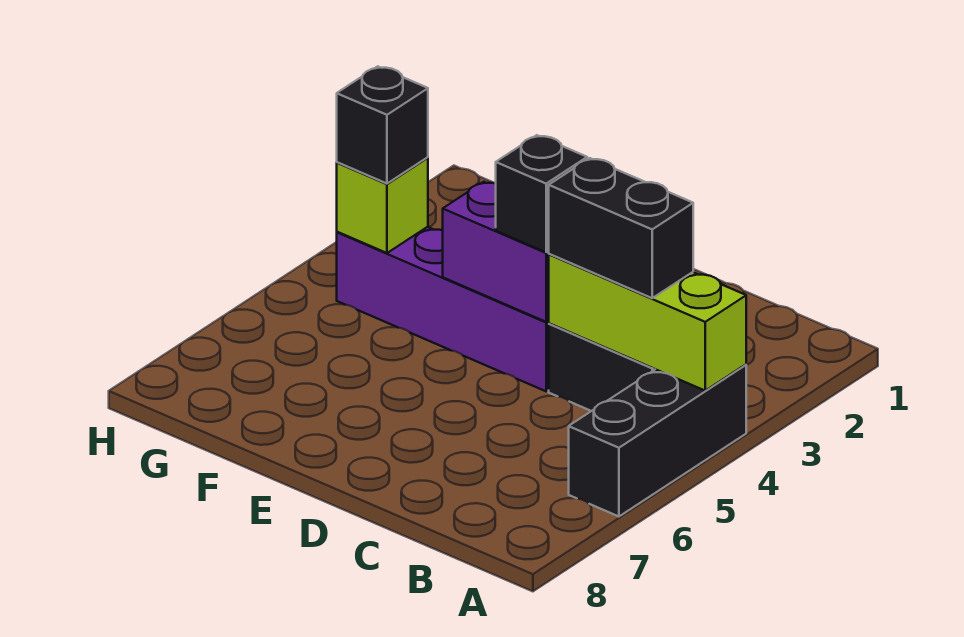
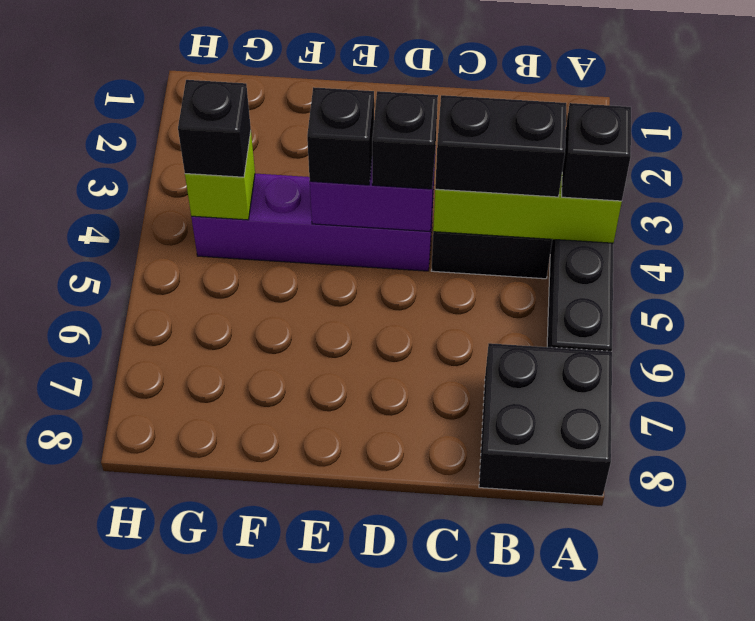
none -> black 1x1 brick [562,103,631,201]
none -> black 2x2 brick [479,343,612,496]
none -> black 1x1 brick [307,87,374,185]

